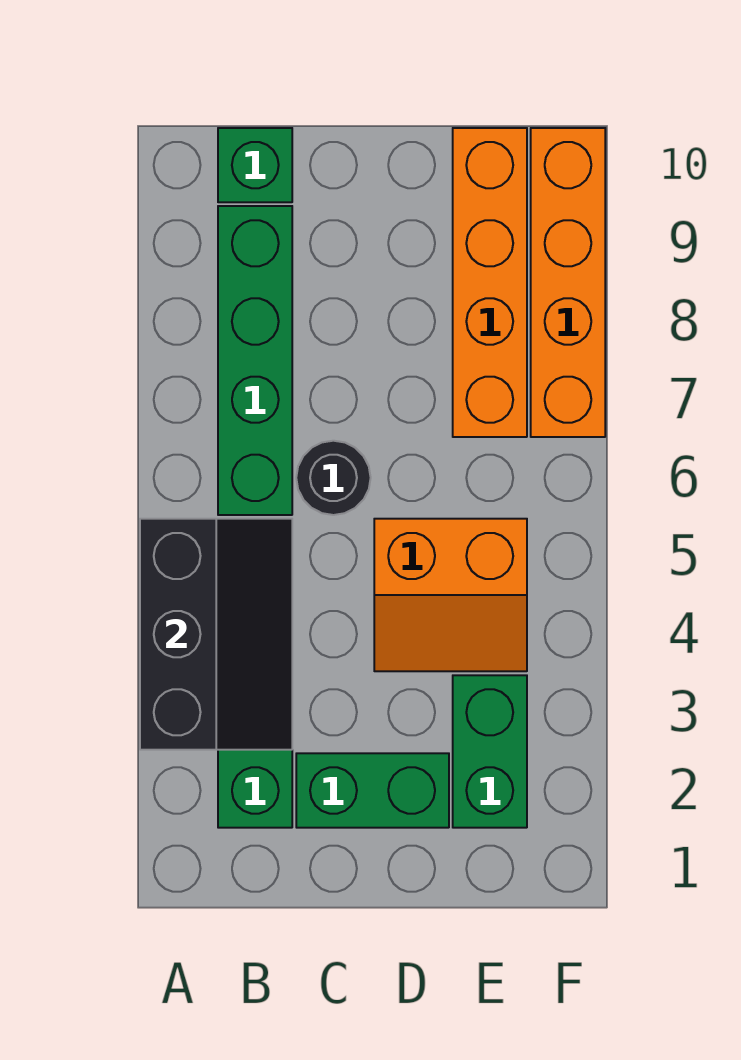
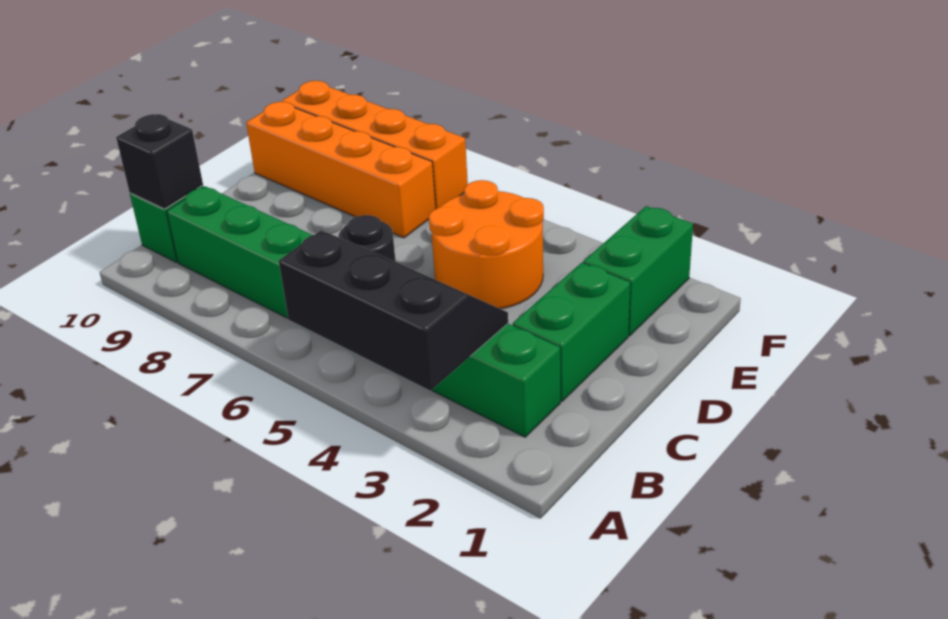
none -> black 1x1 brick [116,114,203,209]
orange 2x2 slope [374,519,527,671] -> orange 2x2 round brick [429,180,544,309]
green 1x2 brick [453,675,527,828] -> green 1x2 brick turned to [584,206,693,336]

